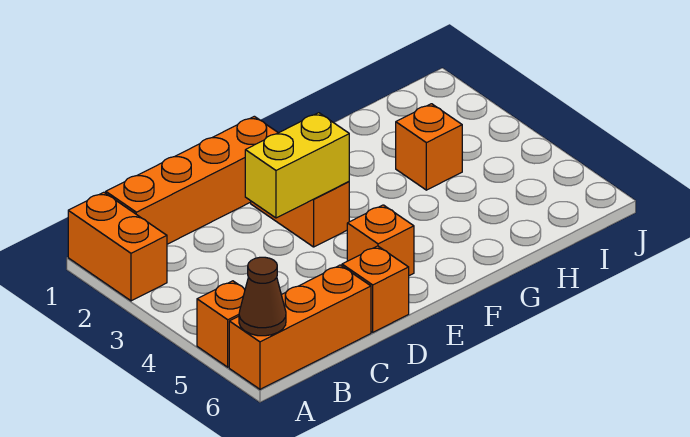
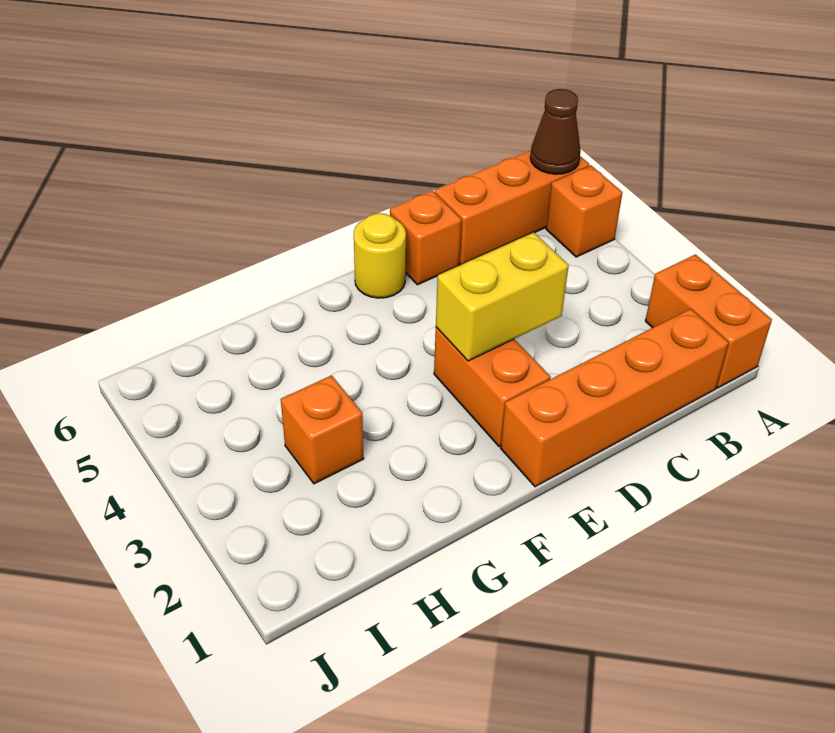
orange 1x1 brick [347,205,414,276] -> none
none -> yellow 1x1 round brick [354,213,406,298]

